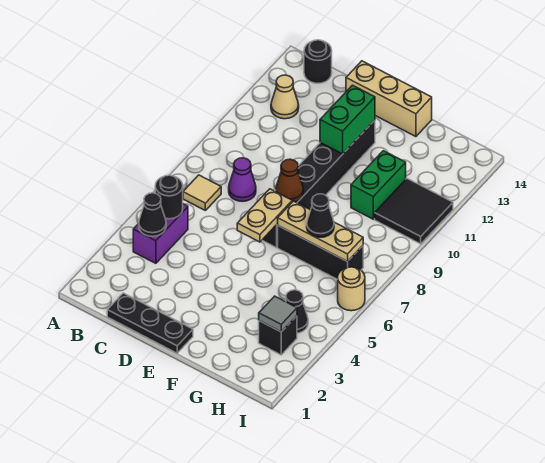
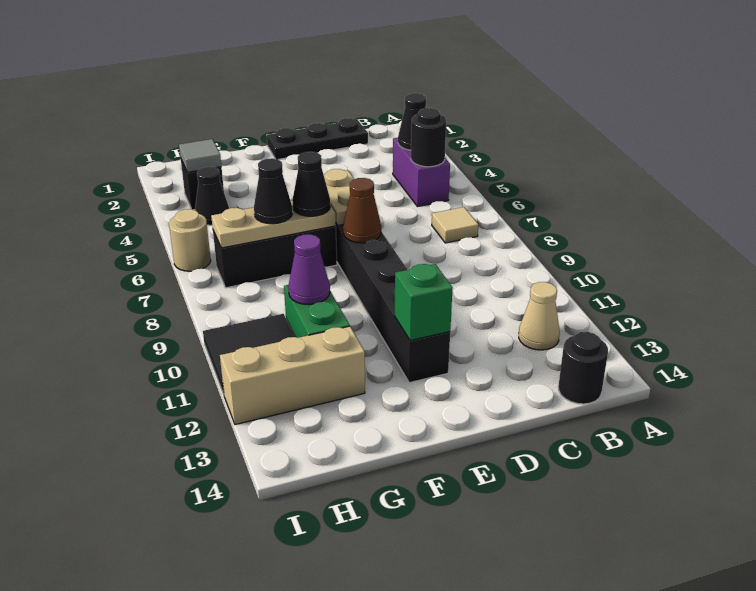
purple 1x1 cone [229,158,256,201] -> purple 1x1 cone moved to [288,234,330,305]
tan 1x3 brick [346,61,432,137] -> tan 1x3 brick moved to [220,326,365,425]
green 1x2 brick [320,85,375,154] -> green 1x1 brick [395,264,453,341]
none -> black 1x1 cone [292,152,330,216]

